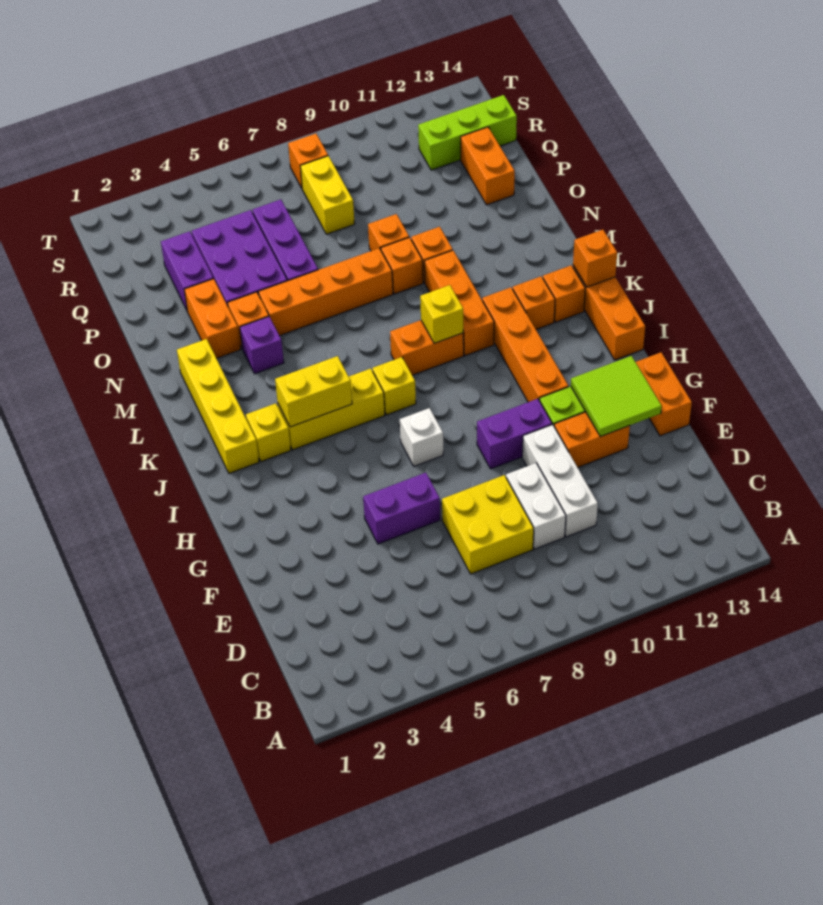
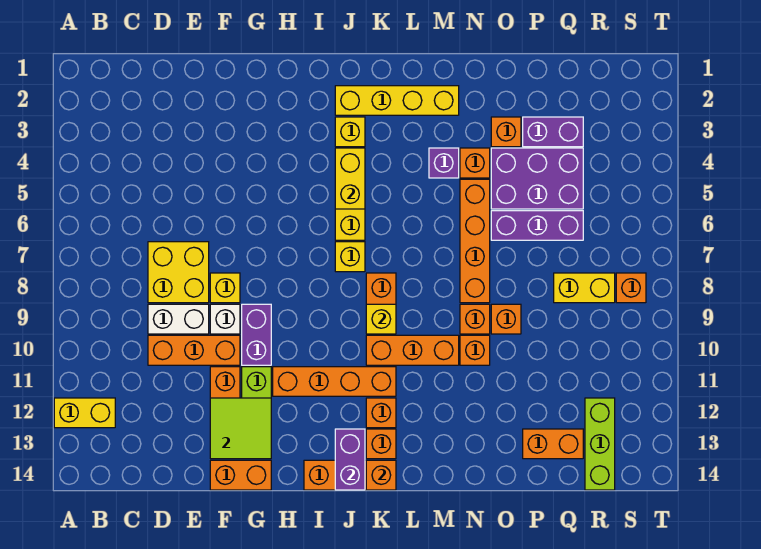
none -> yellow 1x2 brick [54,398,115,428]
white 1x3 brick [522,425,598,537] -> orange 1x3 brick [148,335,240,365]
purple 1x2 brick [363,473,440,544] -> purple 1x2 brick moved to [335,429,365,490]
none -> yellow 1x1 brick [210,273,240,303]
white 1x1 brick [400,408,443,466] -> white 1x1 brick moved to [210,304,240,334]
orange 1x2 brick [184,279,241,358] -> orange 1x1 brick [491,117,521,147]

